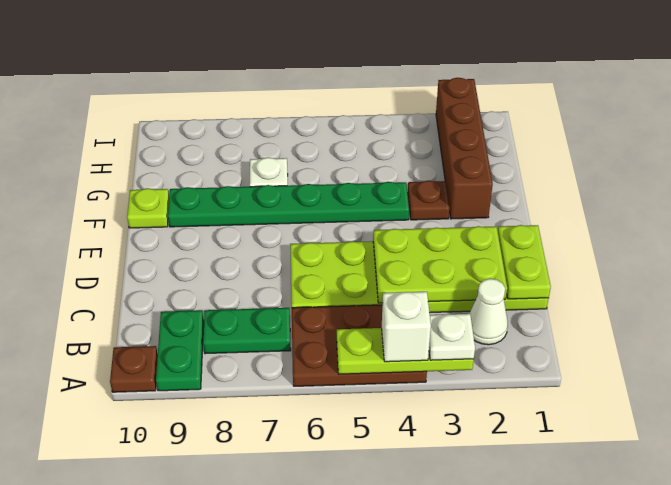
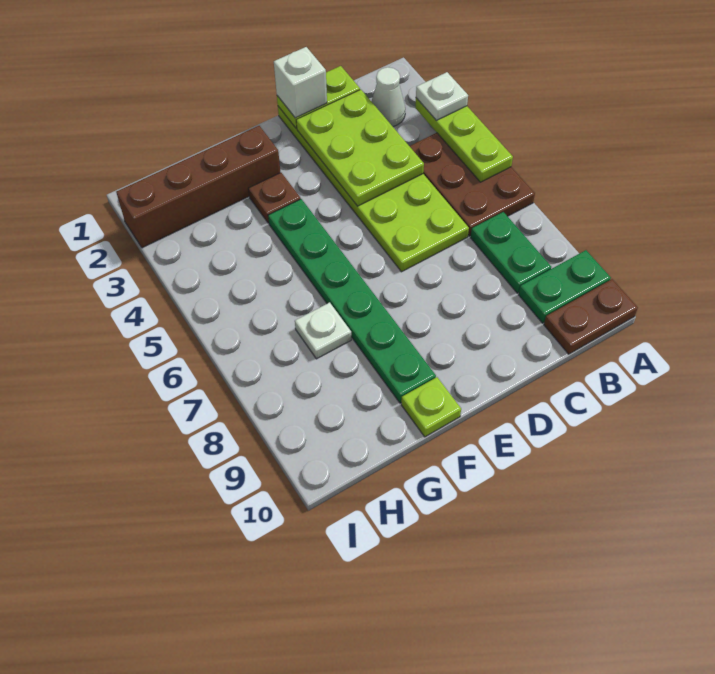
white 1x1 brick [382,292,431,362] -> white 1x1 brick moved to [274,47,327,118]
brown 1x1 plate [110,346,158,392] -> brown 1x2 plate [544,279,638,354]

